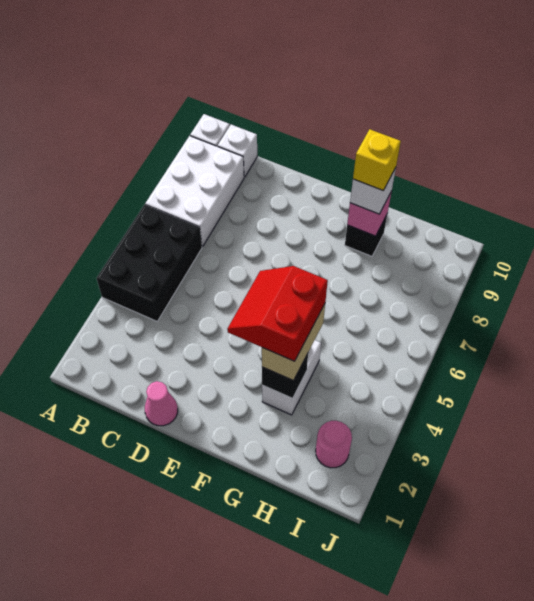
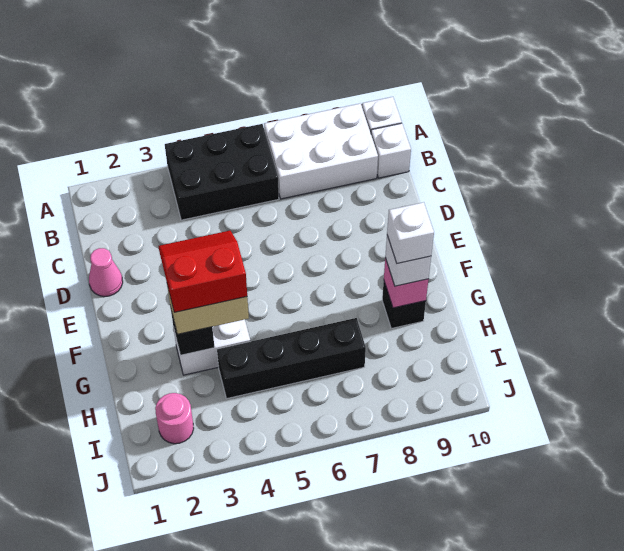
yellow 1x1 brick [353,129,401,191] -> white 1x1 brick [387,202,434,263]
none -> black 1x4 brick [217,318,366,398]

